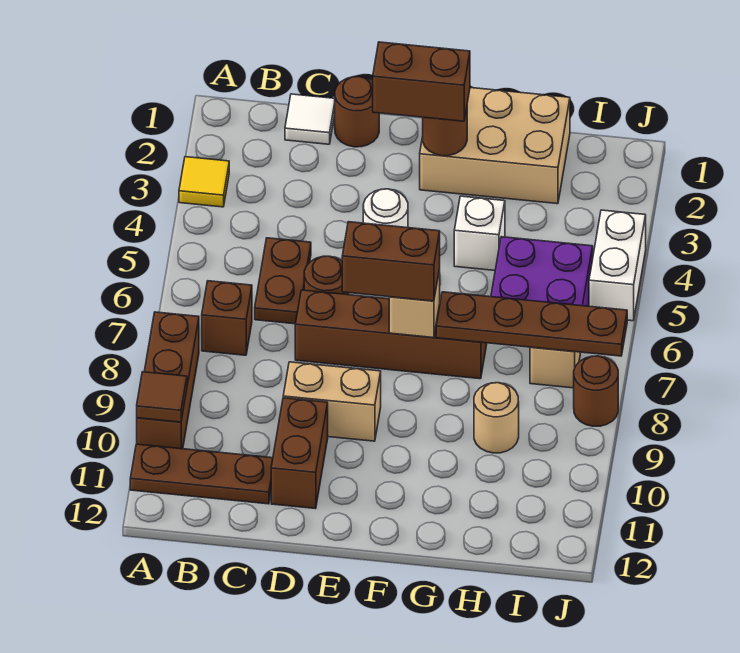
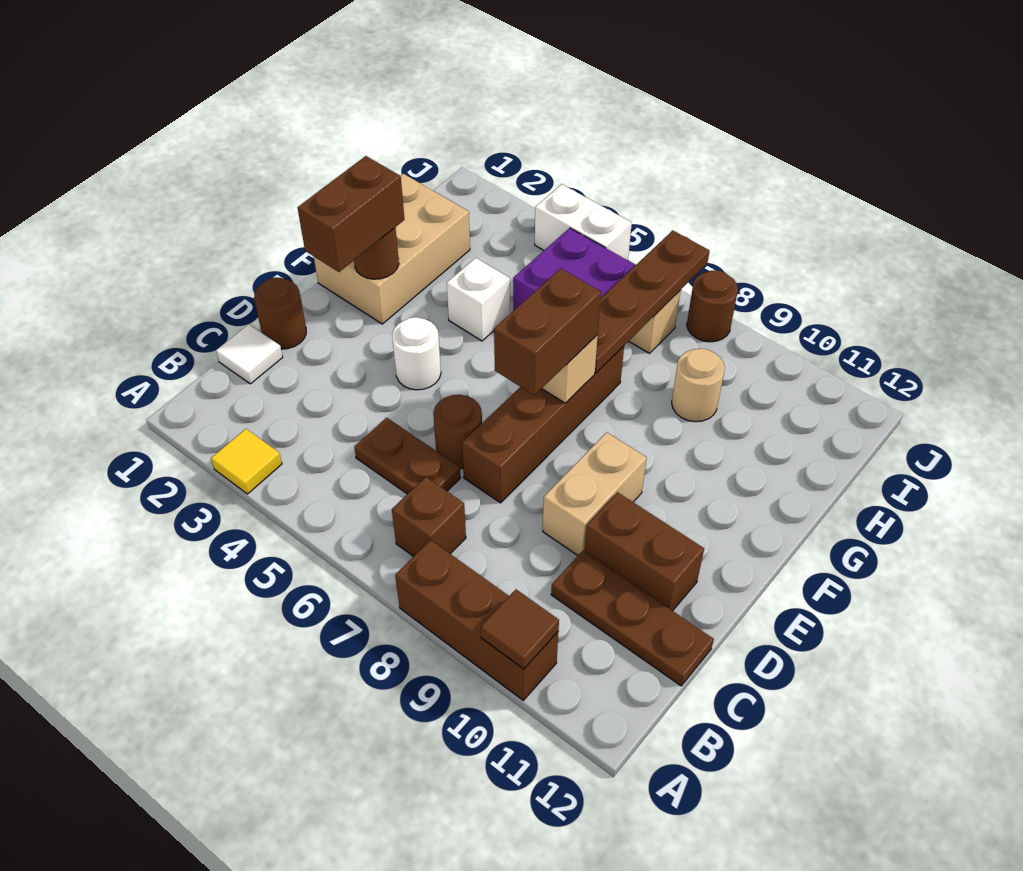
brown 1x3 plate [130,444,273,504] -> brown 1x3 plate turned to [551,551,714,686]

